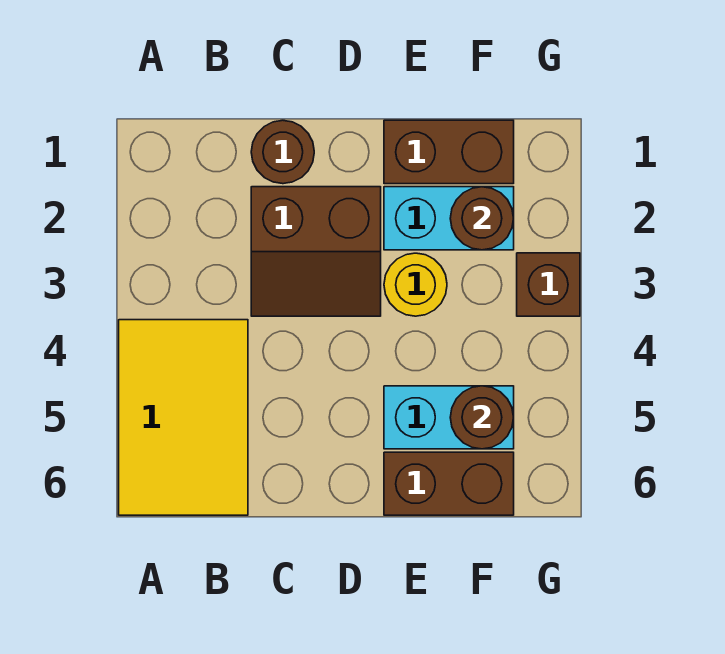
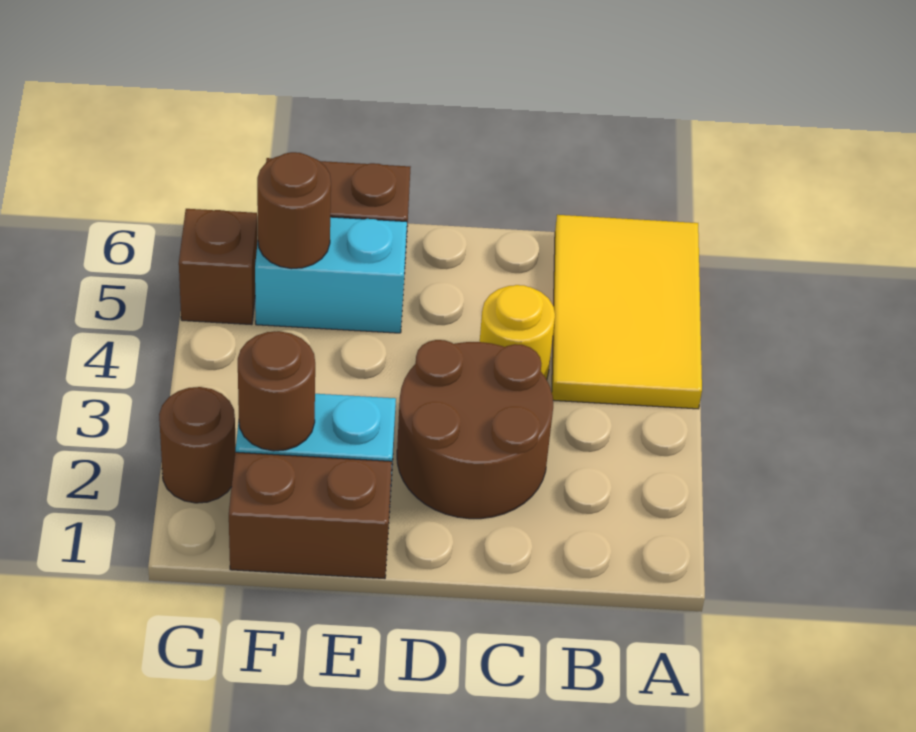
brown 1x1 round brick [251,120,314,184] -> brown 1x1 round brick moved to [159,387,236,503]
brown 2x2 slope [251,187,381,316] -> brown 2x2 round brick [397,340,553,519]
yellow 1x1 round brick [384,253,447,316] -> yellow 1x1 round brick moved to [480,285,555,380]
brown 1x1 brick [517,253,580,316] -> brown 1x1 brick moved to [179,209,257,325]

